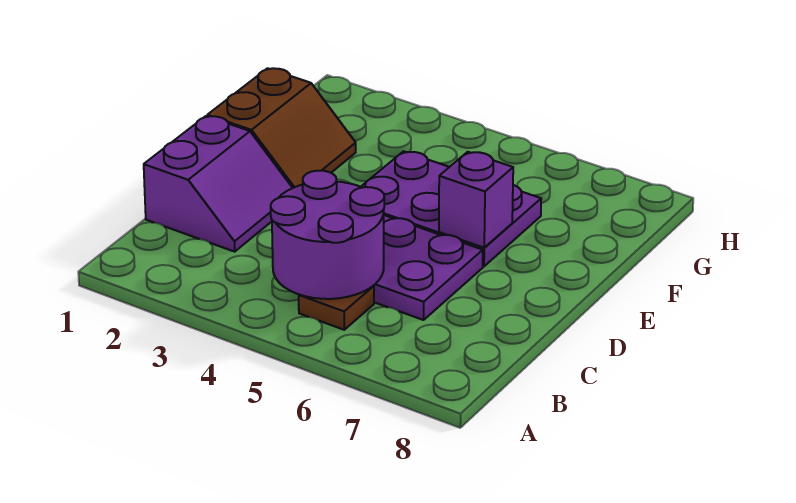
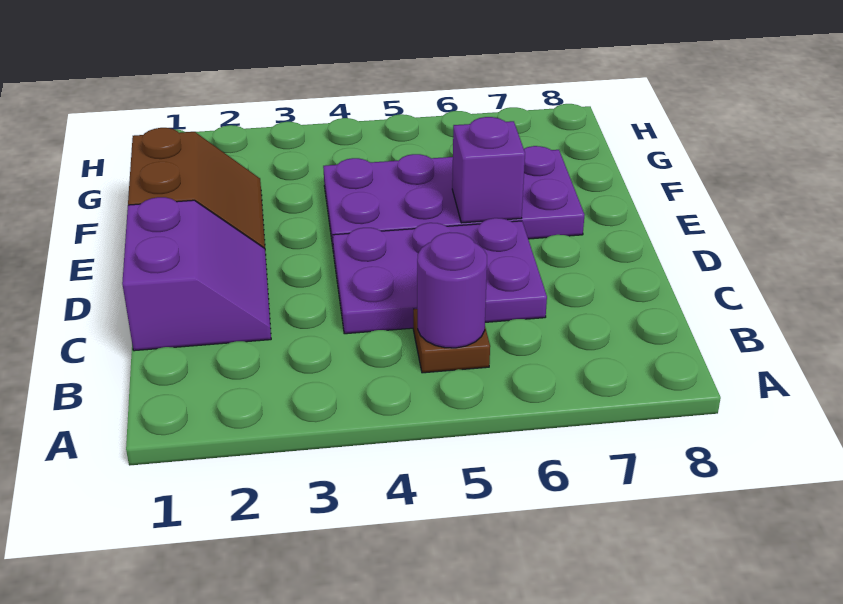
purple 2x2 round brick [271,171,384,299] -> purple 1x1 round brick [417,232,487,348]
purple 2x3 plate [361,151,541,266] -> purple 2x4 plate [323,146,584,253]

